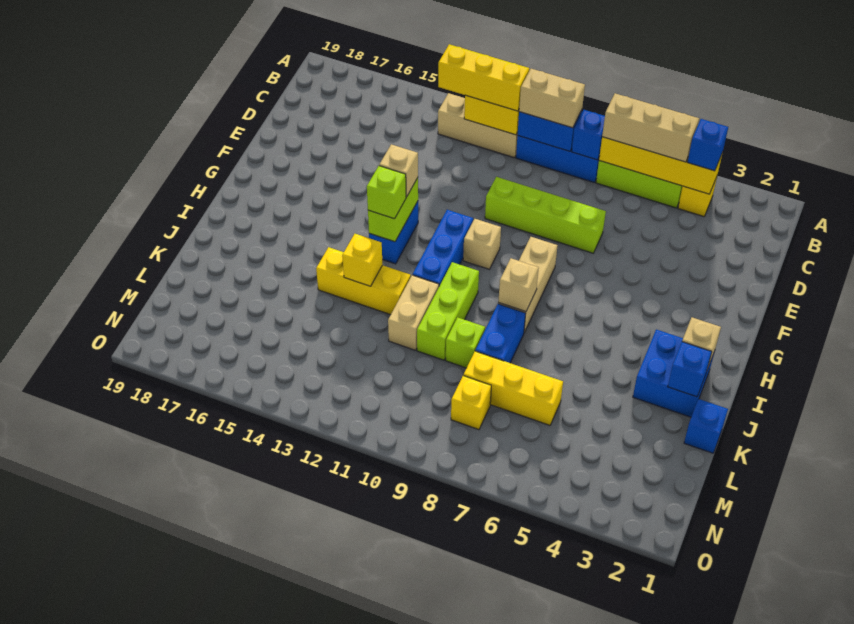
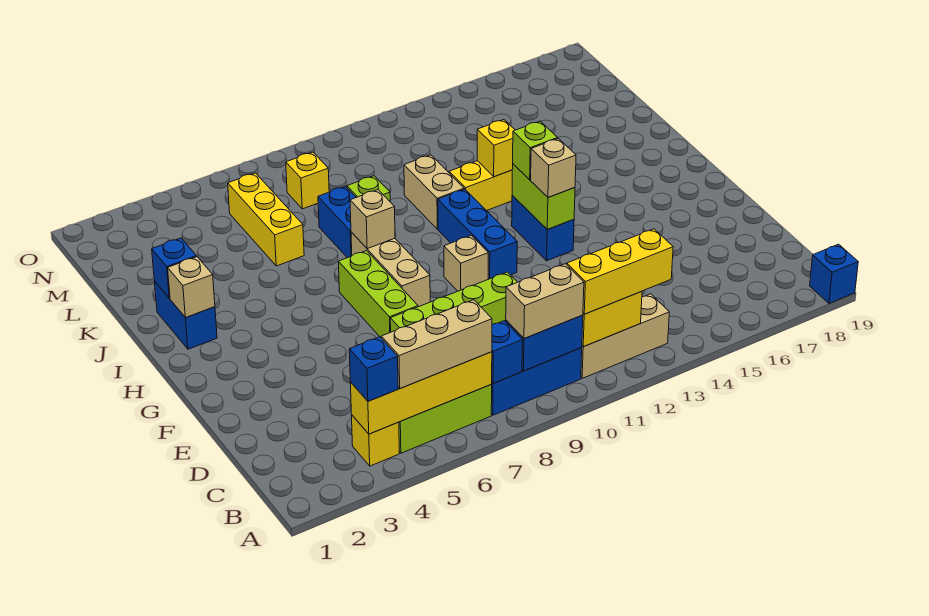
blue 2x2 brick [633,330,715,417] -> blue 1x2 brick [154,281,217,349]
lime 1x3 brick [417,262,479,360] -> lime 1x3 brick moved to [338,251,418,337]
blue 1x1 brick [684,399,728,453] -> blue 1x1 brick moved to [810,244,858,303]
yellow 1x3 brick [464,351,563,425] -> yellow 1x3 brick turned to [228,173,304,266]

